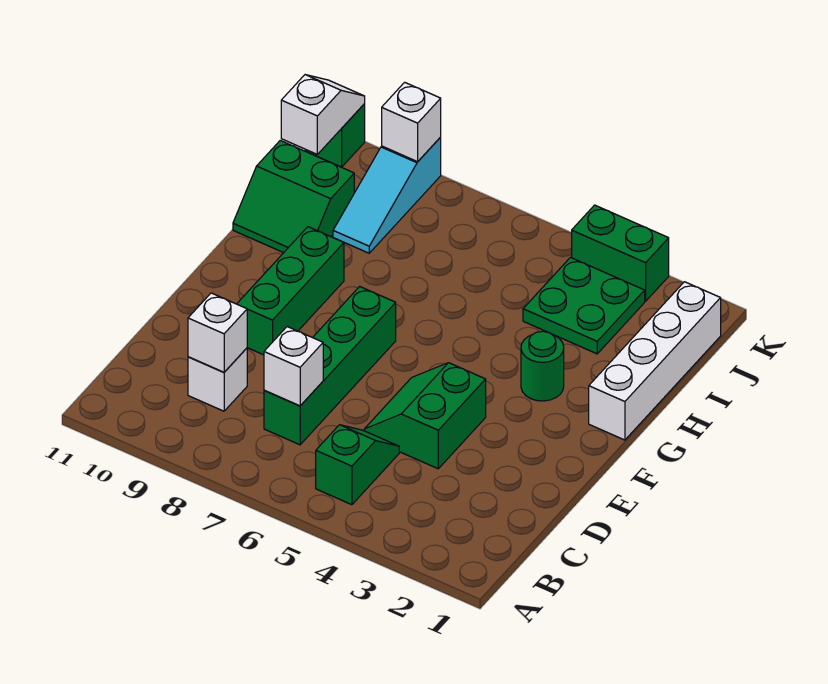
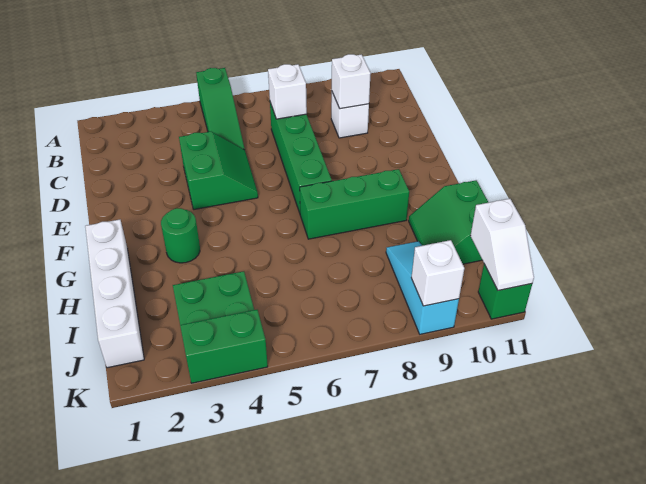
green 1x2 slope [316,425,399,505] -> green 1x3 slope [196,68,245,150]
green 1x3 brick [237,227,344,355] -> green 1x3 brick turned to [300,169,409,239]
green 2x2 slope [233,141,354,253] -> green 2x2 slope turned to [409,180,489,264]

